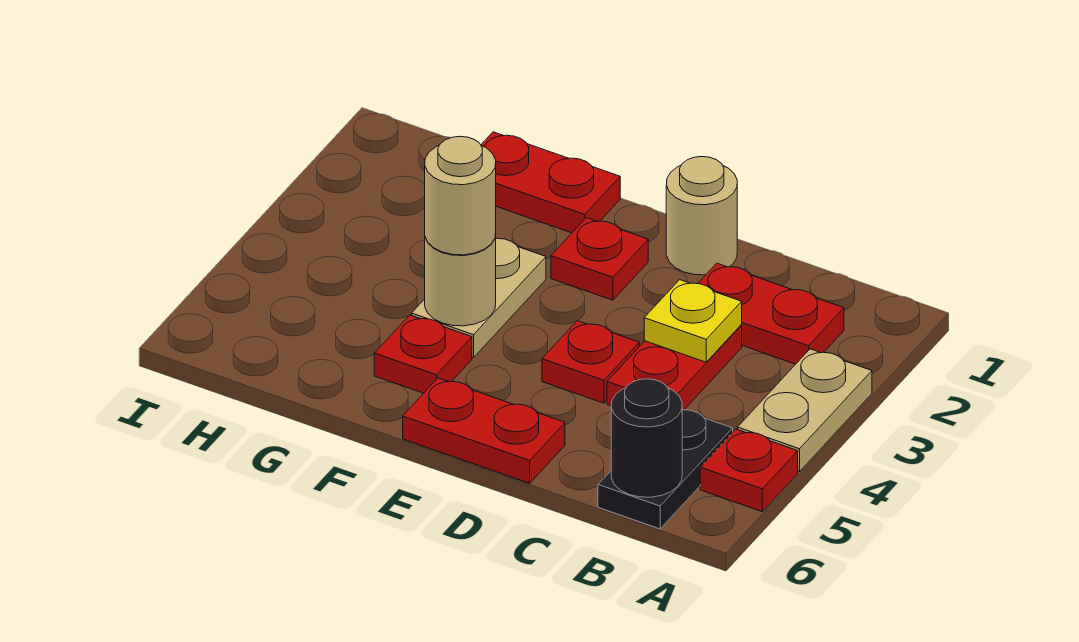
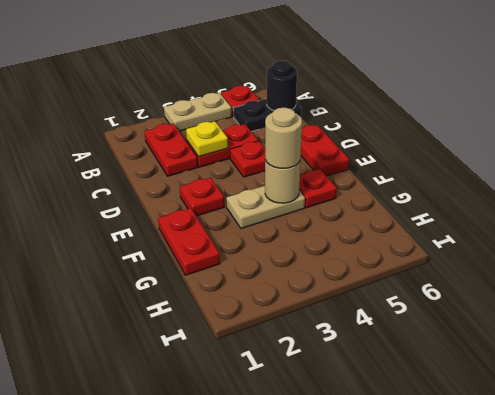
tan 1x1 round brick [666,157,737,275] -> none

